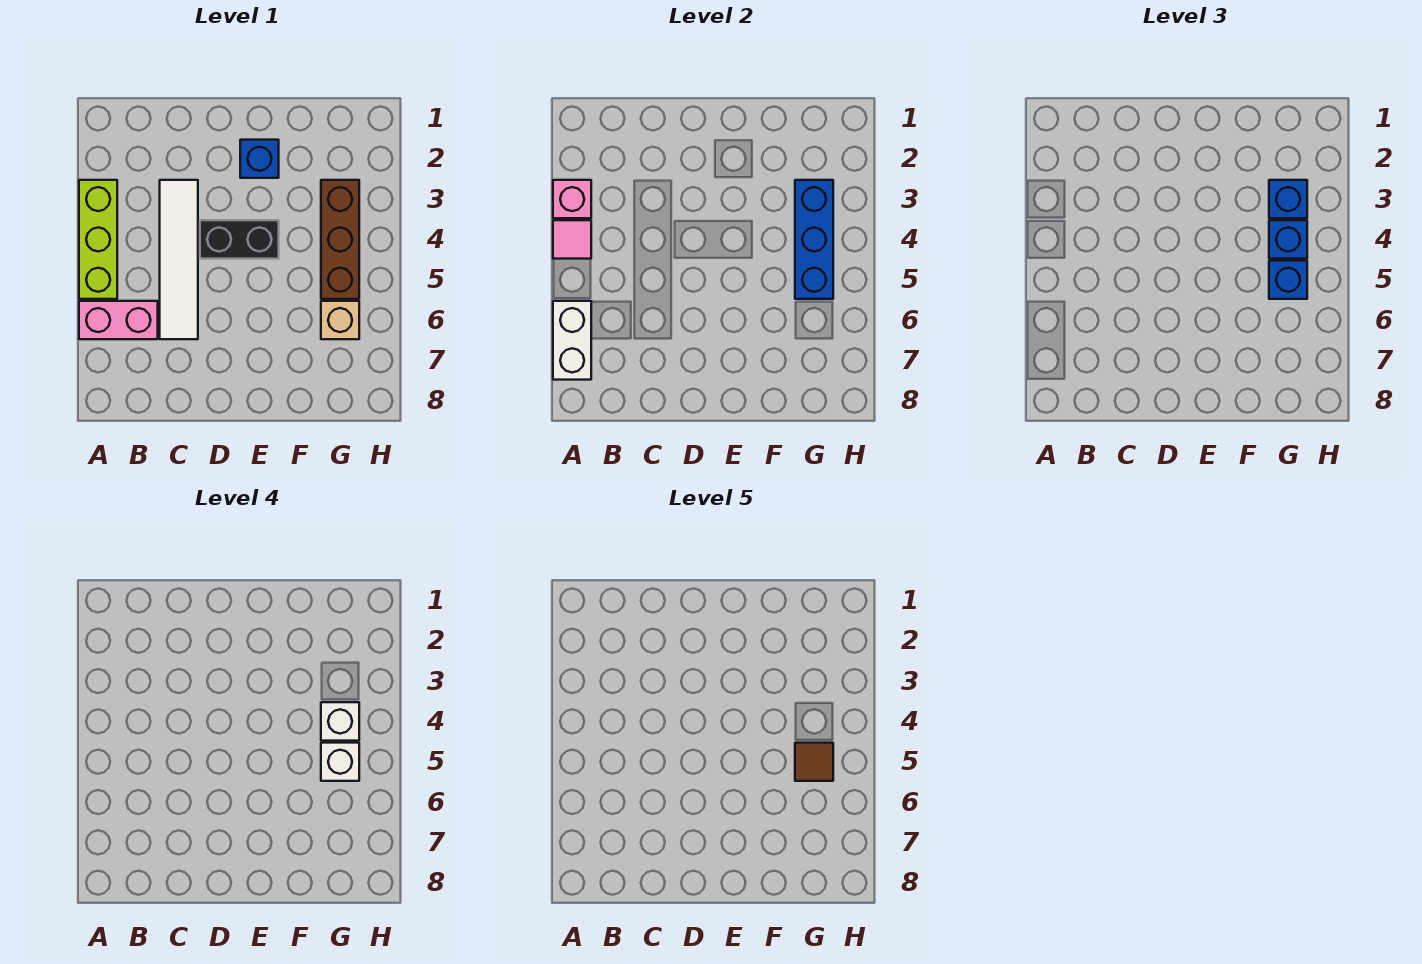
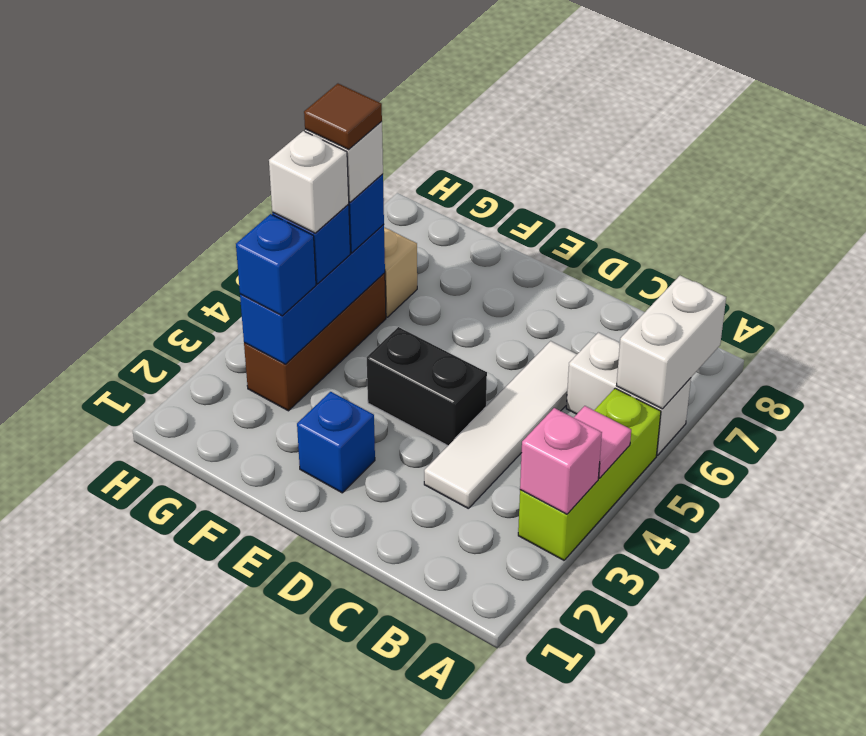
pink 1x2 brick [79,301,158,339] -> white 1x2 brick [566,332,691,455]

